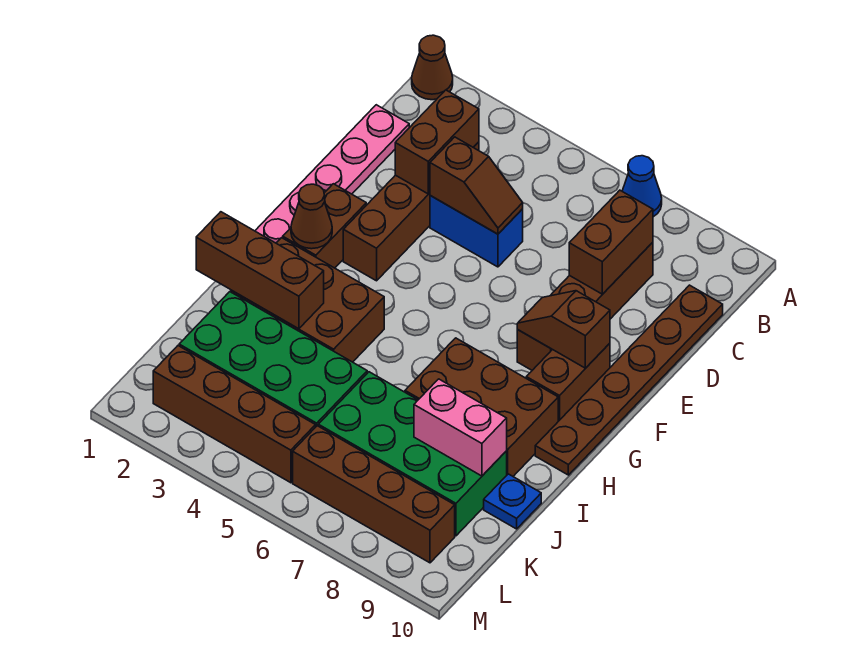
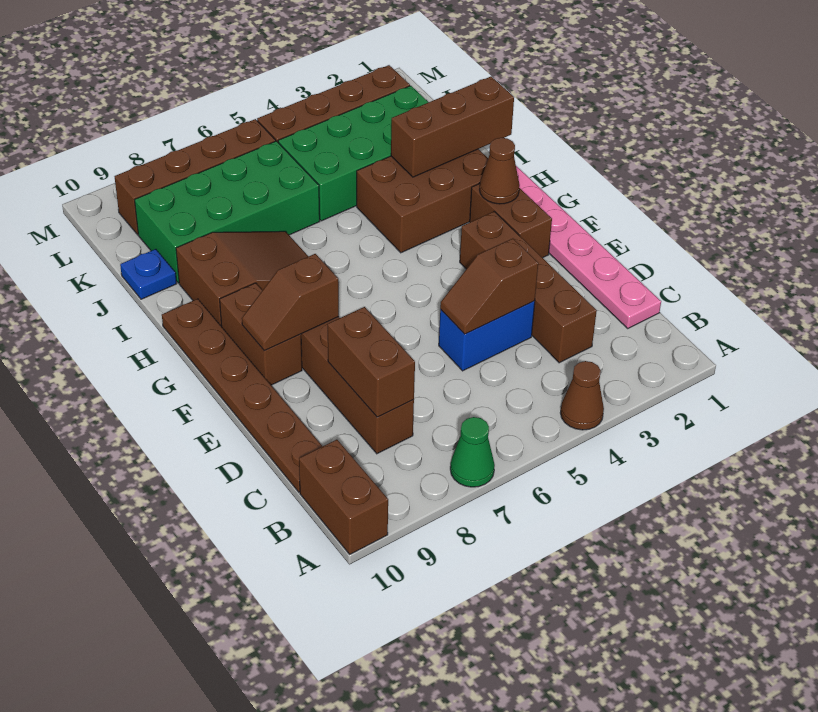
brown 1x1 cone [412,35,453,100] -> brown 1x1 cone moved to [560,361,604,430]
blue 1x1 cone [622,156,662,217] -> green 1x1 cone [450,417,495,487]
brown 1x2 brick [395,90,479,194] -> brown 1x2 brick moved to [299,440,388,554]
brown 1x2 slope [517,291,610,368] -> brown 1x2 slope turned to [242,254,339,351]
brown 2x3 brick [405,338,558,476] -> brown 2x3 slope [176,231,308,327]
pink 1x2 brick [414,379,507,476] -> none

